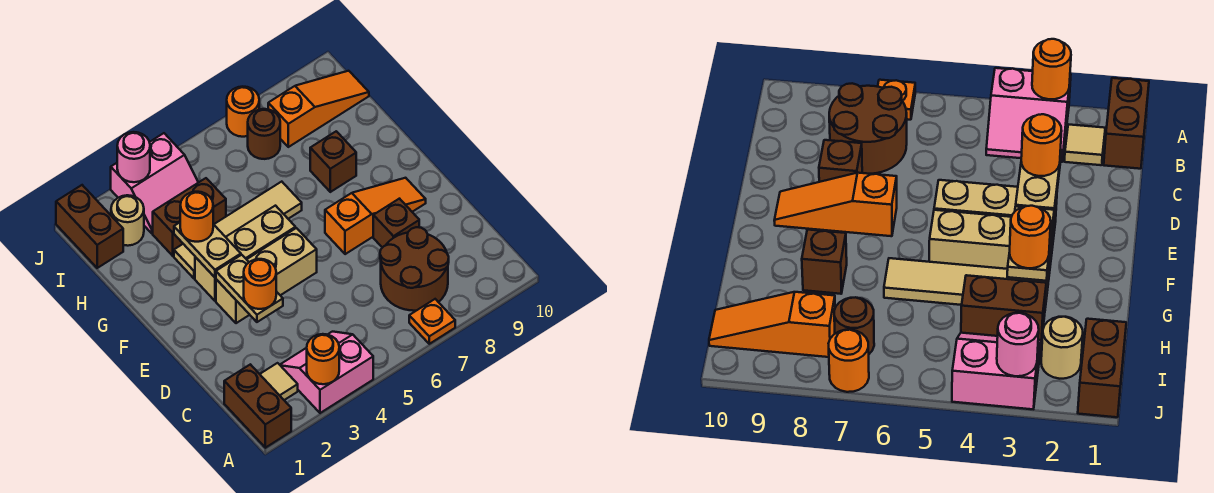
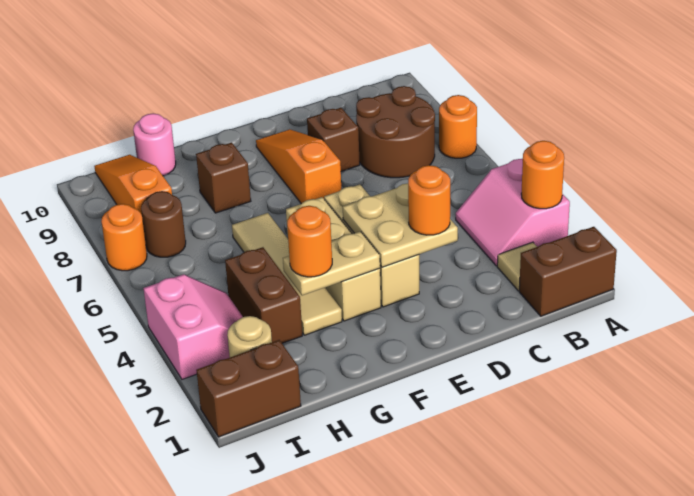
orange 1x1 plate [409,299,455,344] -> orange 1x1 round brick [439,95,477,158]
tan 1x2 plate [216,255,283,322] -> tan 2x2 plate [343,183,458,267]
pink 1x1 round brick [117,132,150,182] -> pink 1x1 round brick moved to [133,113,176,176]

